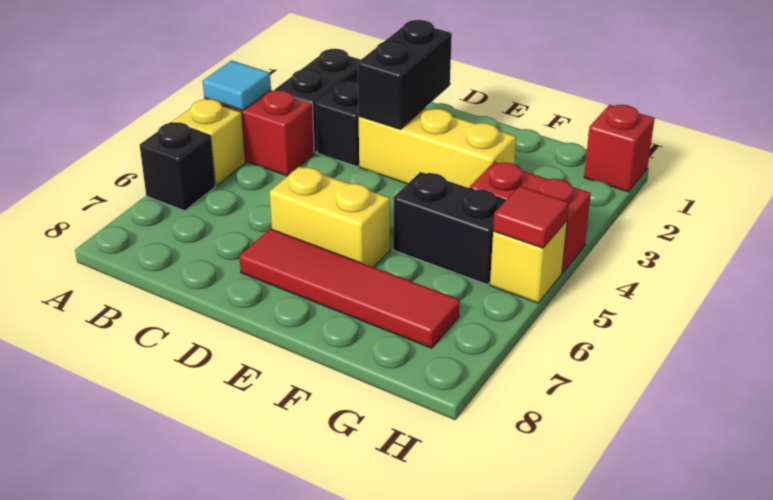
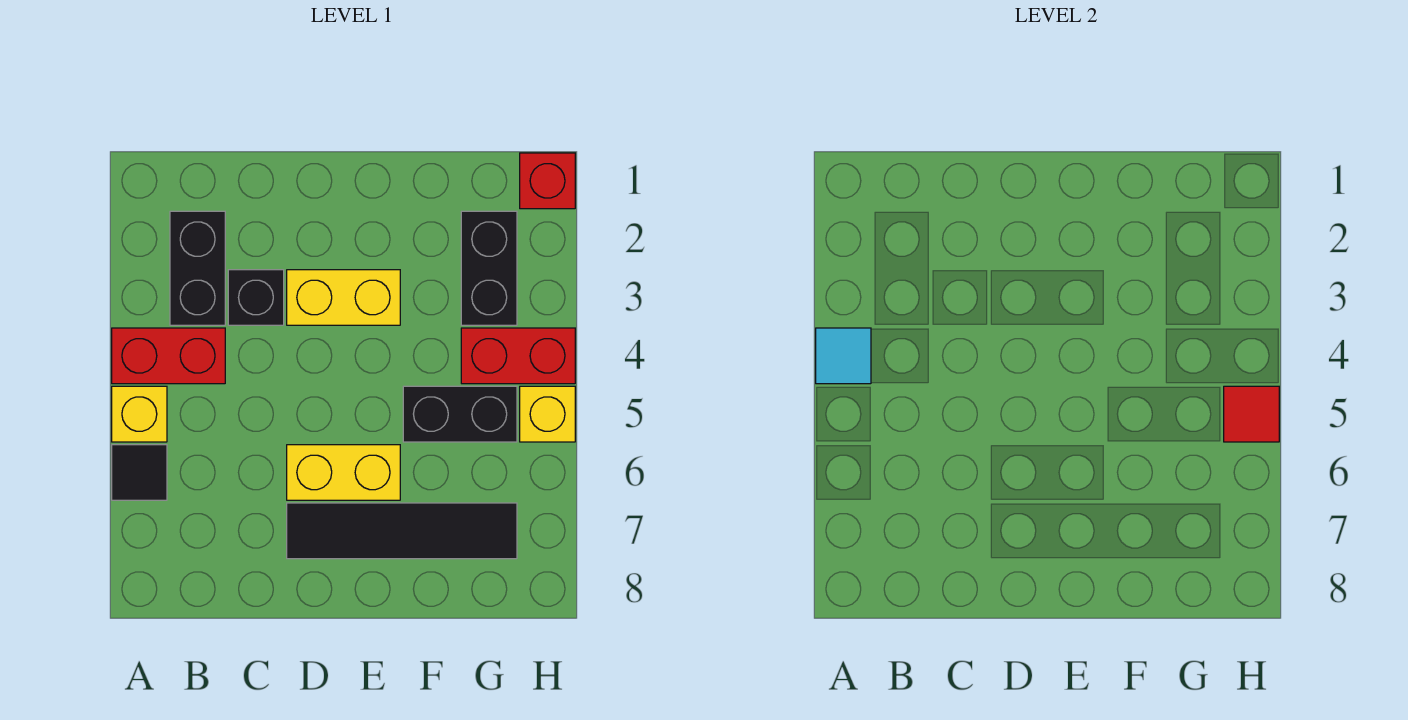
black 1x1 brick [140,122,215,211] -> black 1x1 tile [112,445,167,500]
black 1x2 brick [358,20,452,129] -> black 1x2 brick moved to [461,211,517,325]
yellow 1x3 brick [359,108,516,188] -> yellow 1x2 brick [287,270,400,325]
red 1x4 tile [239,229,460,348] -> black 1x4 tile [287,503,517,559]

